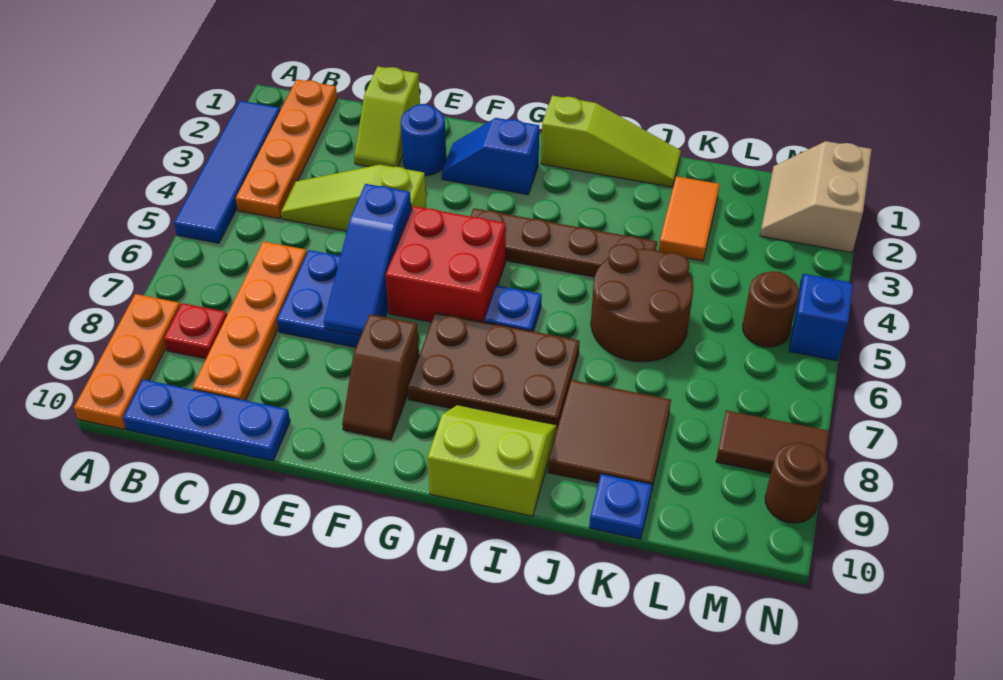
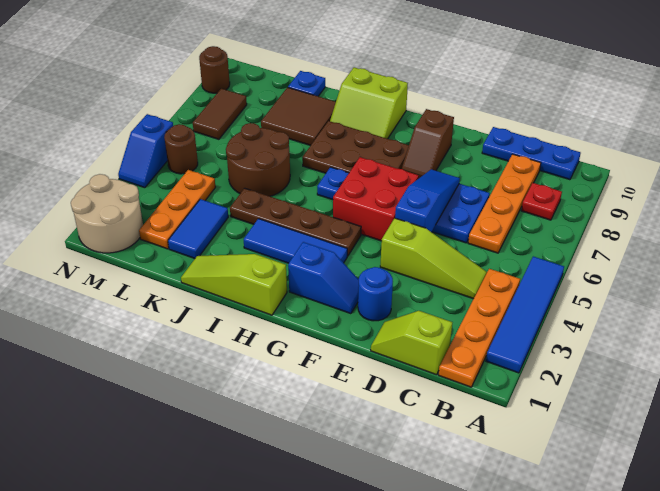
orange 1x3 plate [74,294,180,429] -> orange 1x3 plate moved to [139,170,215,249]
lime 1x2 slope [354,66,420,167] -> lime 1x2 slope turned to [371,311,452,375]
brown 1x2 slope [342,314,419,440] -> brown 1x2 slope turned to [402,109,454,179]
none -> blue 1x3 tile [244,219,347,263]
orange 1x2 tile [659,176,720,261] -> blue 1x2 tile [168,199,228,259]
tan 2x2 slope [760,141,872,252] -> tan 2x2 round brick [71,174,143,253]
brown 1x2 tile [716,410,829,473] -> brown 1x2 tile turned to [193,89,247,139]

